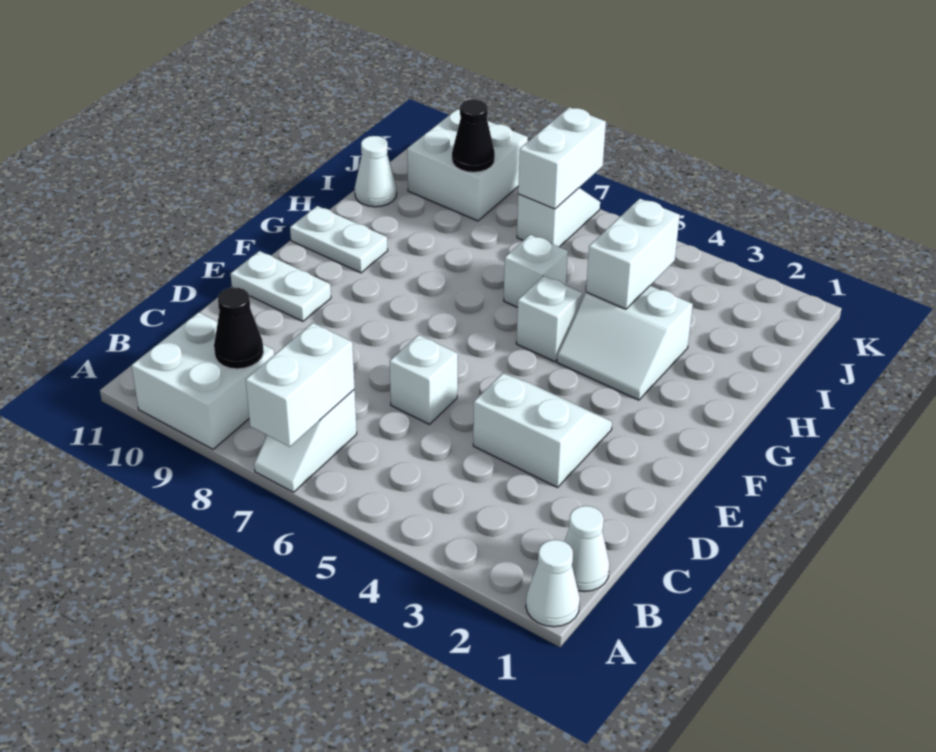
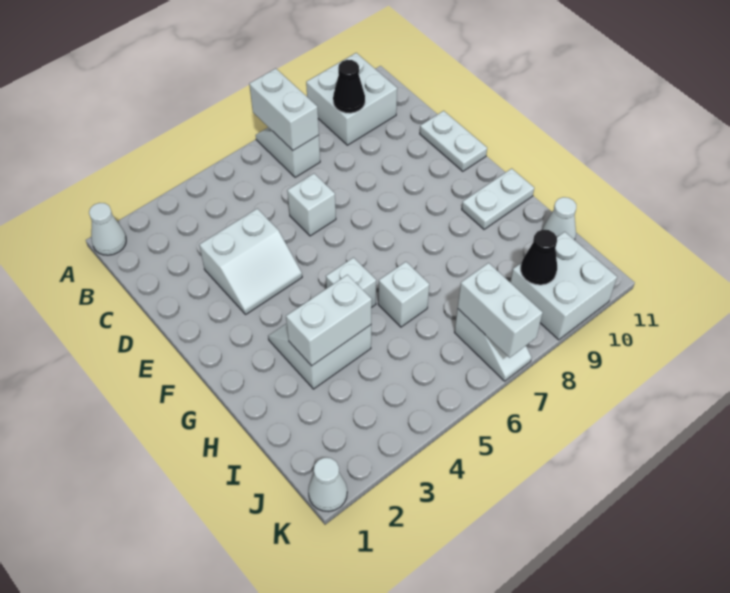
white 1x1 cone [564,506,610,592] -> white 1x1 cone moved to [308,458,347,512]
white 1x2 plate [230,251,331,321] -> white 1x2 plate turned to [420,111,487,171]
white 1x2 brick [586,199,680,309] -> white 1x2 brick turned to [286,275,372,366]

